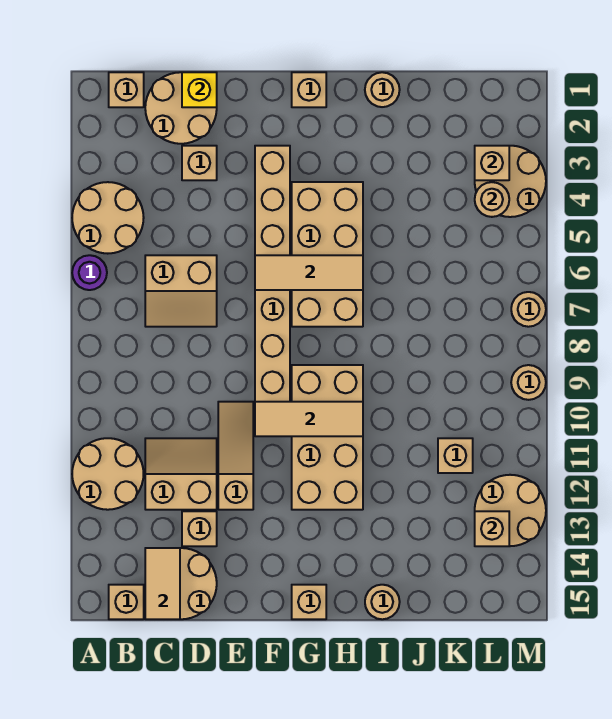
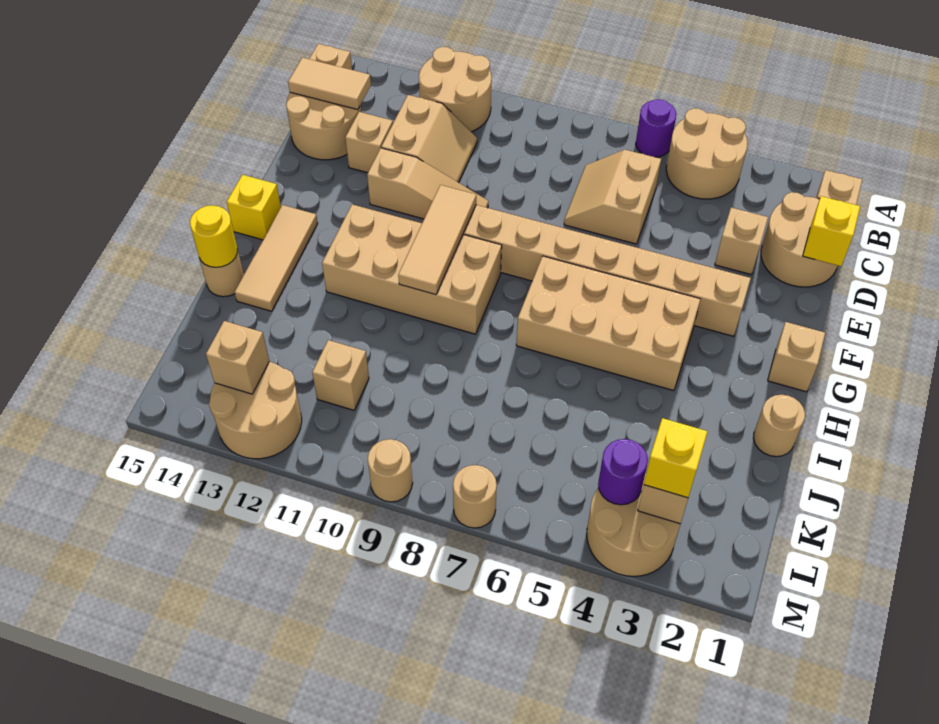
tan 1x3 tile [255,255,363,290] -> tan 1x3 tile moved to [235,205,318,311]
tan 1x1 brick [292,585,326,619] -> yellow 1x1 brick [227,175,281,240]
none -> yellow 1x1 round brick [190,205,237,267]
none -> yellow 1x1 brick [644,418,708,498]
tan 1x1 round brick [475,182,509,217] -> purple 1x1 round brick [598,439,648,505]

